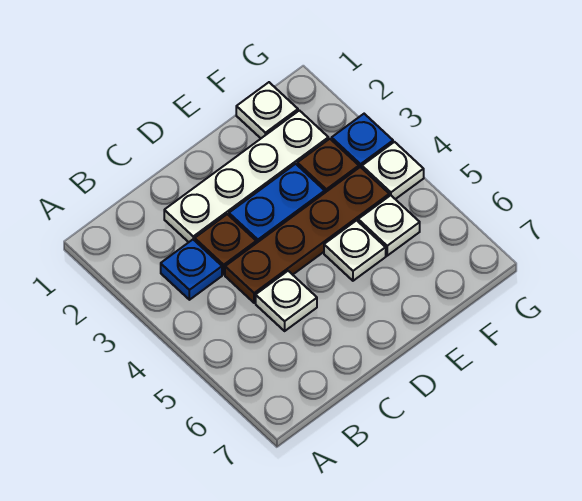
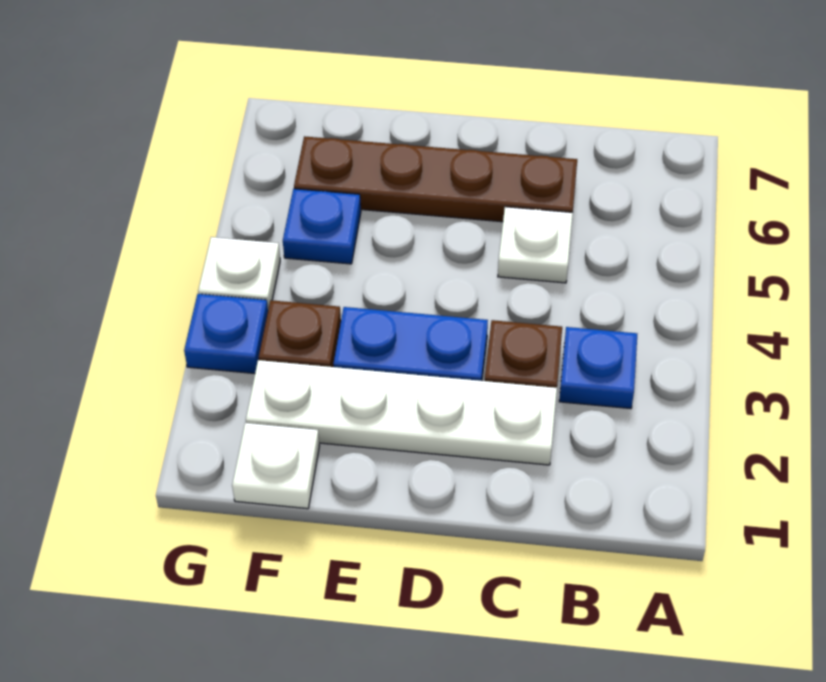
brown 1x4 plate [225,167,389,303] -> brown 1x4 plate moved to [294,136,577,222]
white 1x1 plate [324,220,386,281] -> none
white 1x1 plate [358,195,420,256] -> blue 1x1 plate [283,189,361,264]

